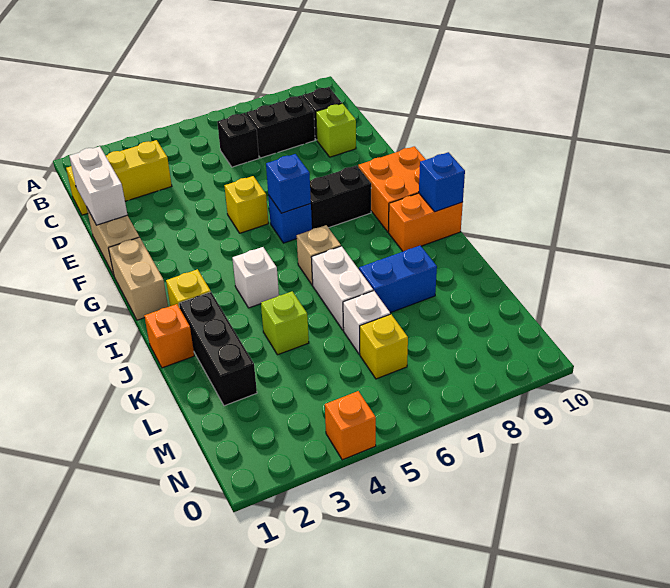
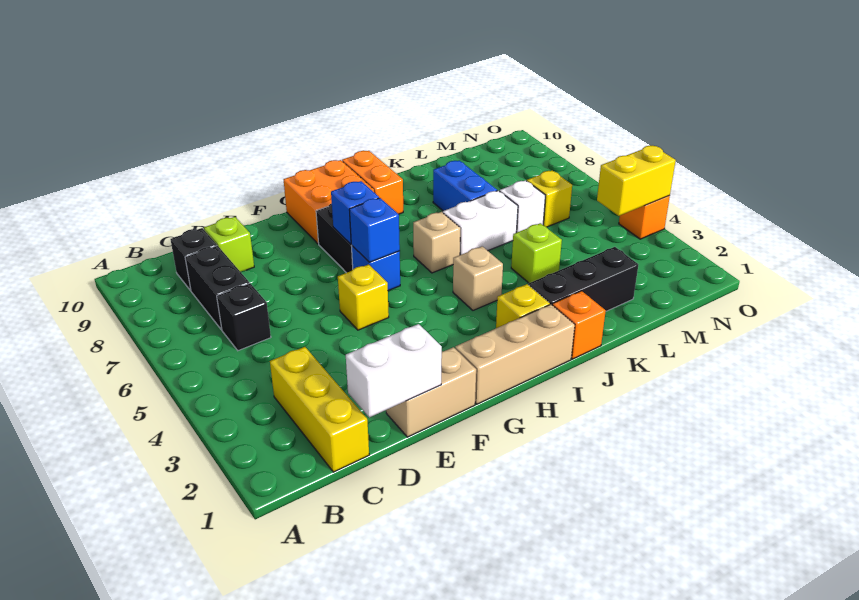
tan 1x2 brick [108,237,168,320] -> tan 1x3 brick [455,304,575,404]
white 1x1 brick [232,247,279,308] -> tan 1x1 brick [453,246,503,310]
blue 1x1 brick [419,152,465,212] -> blue 1x1 brick moved to [331,181,379,244]
none -> yellow 1x2 brick [597,145,676,216]

